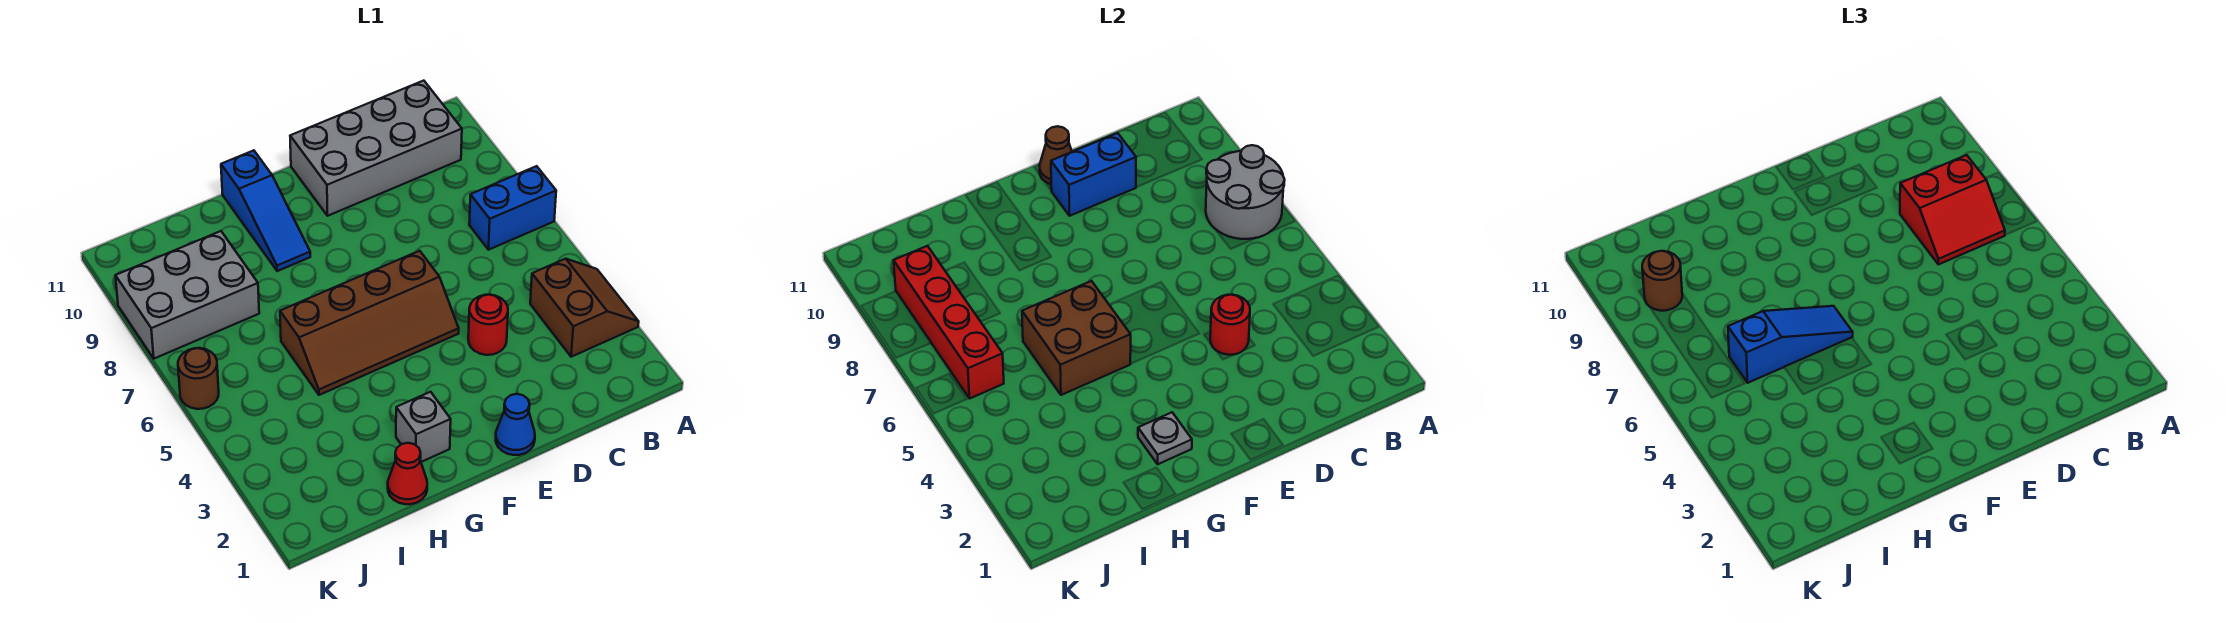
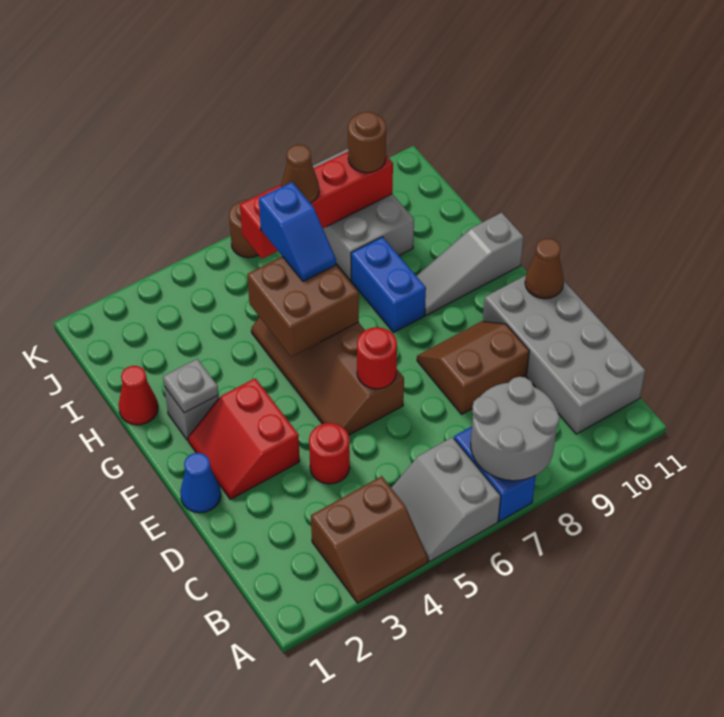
none -> grey 2x2 slope [391,437,501,562]
red 2x2 slope [1900,155,2005,264] -> red 2x2 slope moved to [188,378,300,500]
red 1x1 round brick [1210,295,1250,355] -> red 1x1 round brick moved to [357,327,397,389]
none -> brown 2x2 slope [417,321,529,414]
blue 1x2 brick [1051,133,1136,216] -> blue 1x2 brick moved to [351,237,426,332]
blue 1x3 slope [1728,306,1853,383] -> blue 1x2 slope [259,182,336,281]
blue 1x3 slope [221,150,310,271] -> grey 1x3 slope [417,213,524,315]
none -> brown 1x1 cone [281,145,319,203]

